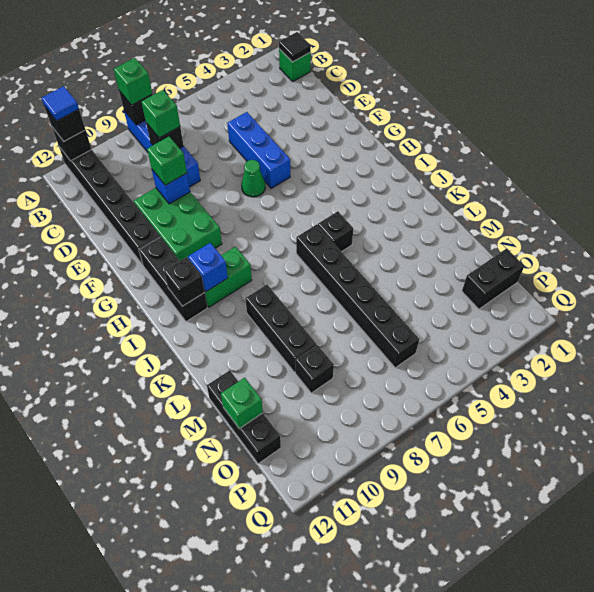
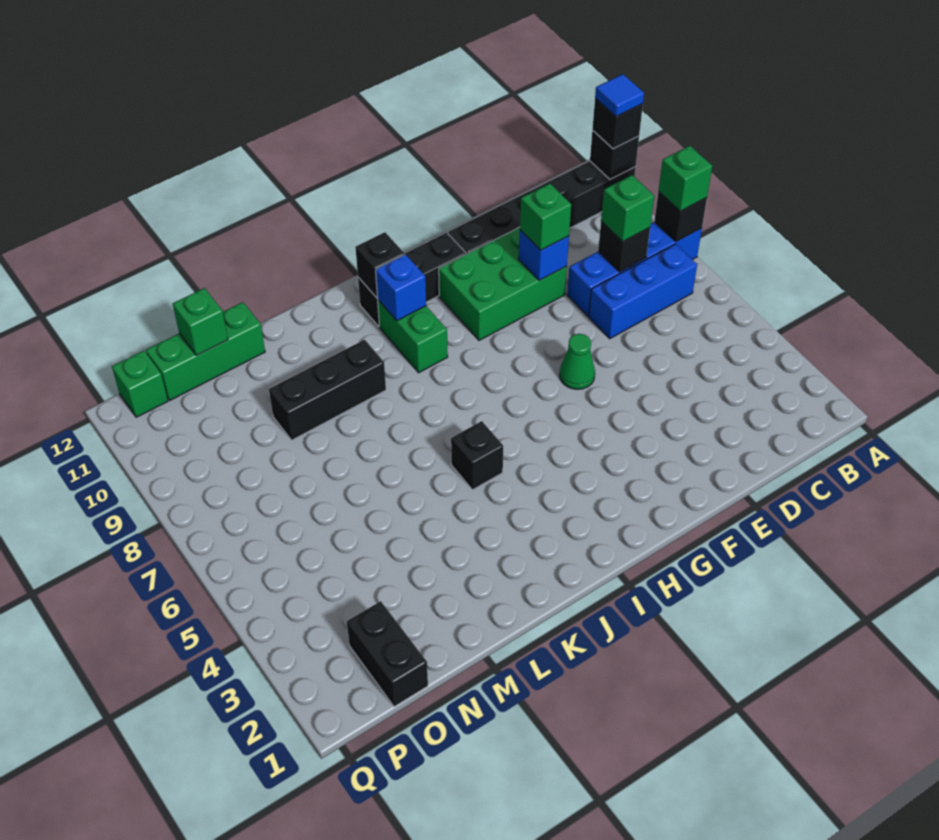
green 1x1 brick [279,49,311,81] -> green 1x1 brick moved to [112,351,168,417]
black 1x1 tile [279,32,311,62] -> none
blue 1x3 brick [227,112,290,189] -> blue 1x3 brick moved to [589,244,697,339]
black 1x6 brick [296,224,419,368] -> none
black 1x3 brick [207,370,281,464] -> green 1x3 brick [146,302,265,400]
black 1x1 brick [295,345,334,393] -> none

